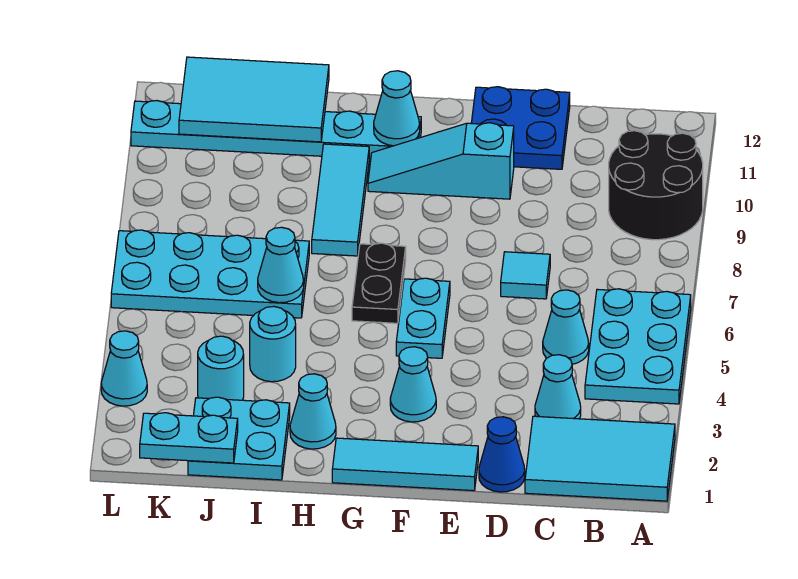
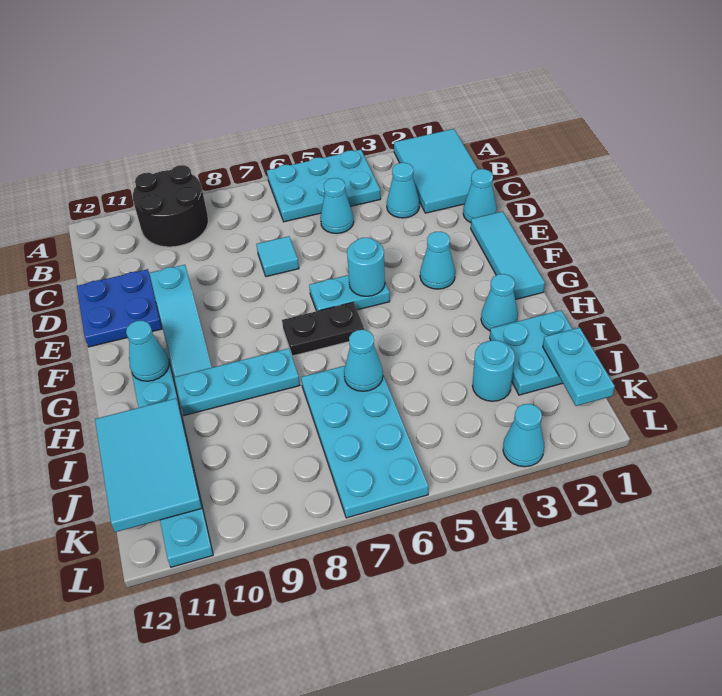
blue 1x1 cone [479,417,525,492] -> cyan 1x1 cone [463,169,497,223]
cyan 1x3 tile [312,144,369,256] -> cyan 1x3 plate [174,348,300,415]
cyan 1x1 round brick [250,306,296,382] -> cyan 1x1 round brick moved to [347,238,385,296]

